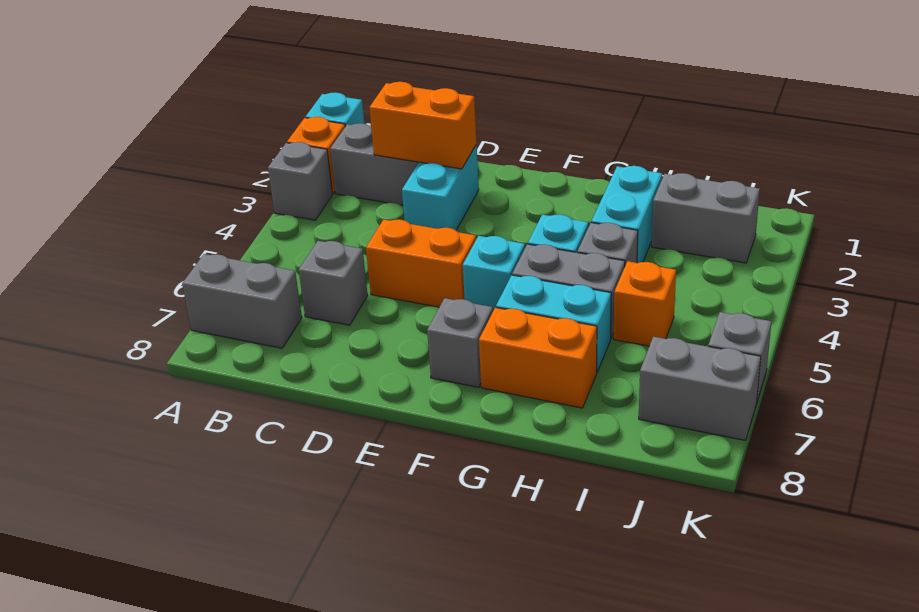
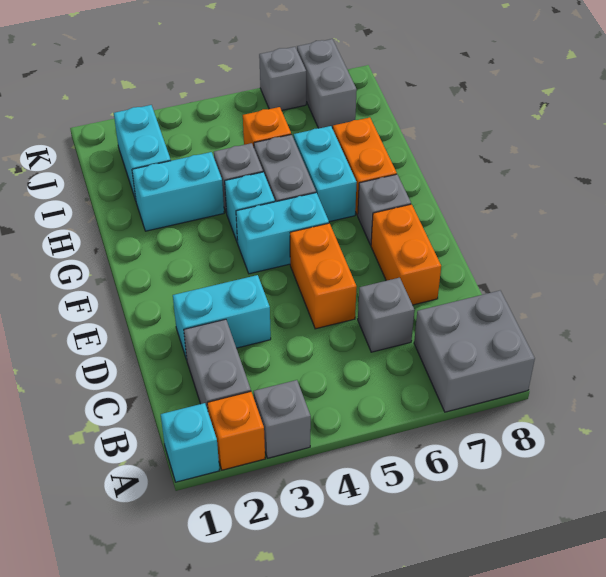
grey 1x2 brick [182,254,302,348] -> grey 2x2 brick [414,291,535,412]
orange 1x2 brick [369,82,477,169] -> orange 1x2 brick moved to [371,204,441,305]
cyan 1x1 brick [463,236,525,311] -> cyan 1x2 brick [236,193,329,274]
grey 1x2 brick [652,173,760,263] -> cyan 1x2 brick [114,105,171,200]

